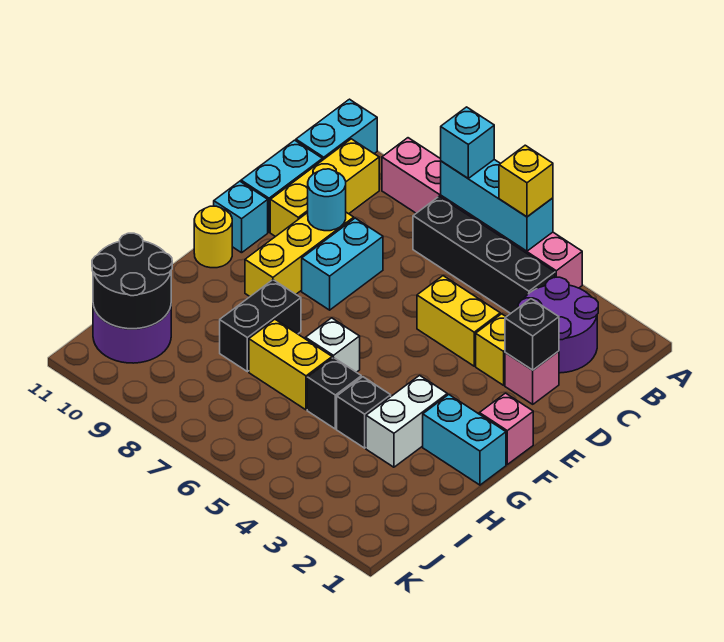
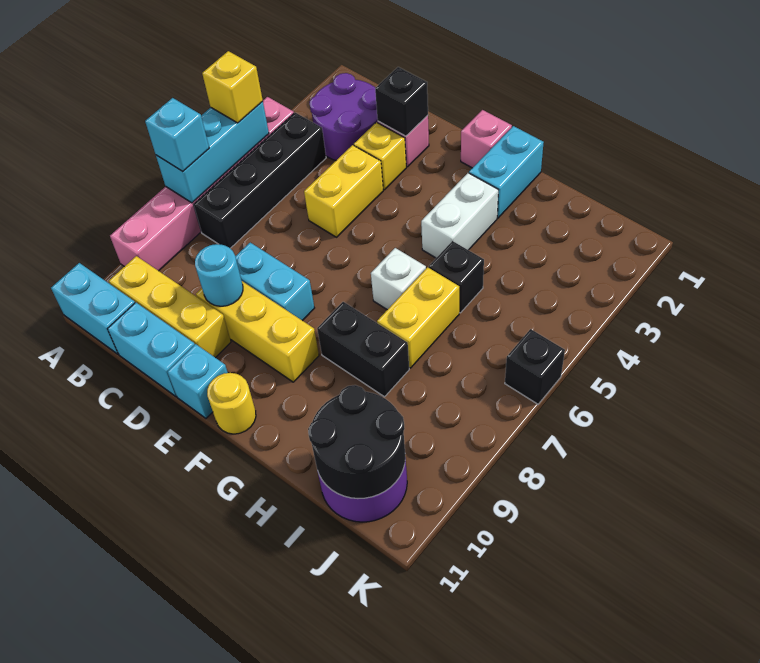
white 1x2 brick [366,375,447,467] -> white 1x2 brick turned to [421,173,498,258]
black 1x1 brick [337,377,391,448] -> black 1x1 brick moved to [505,329,565,404]

